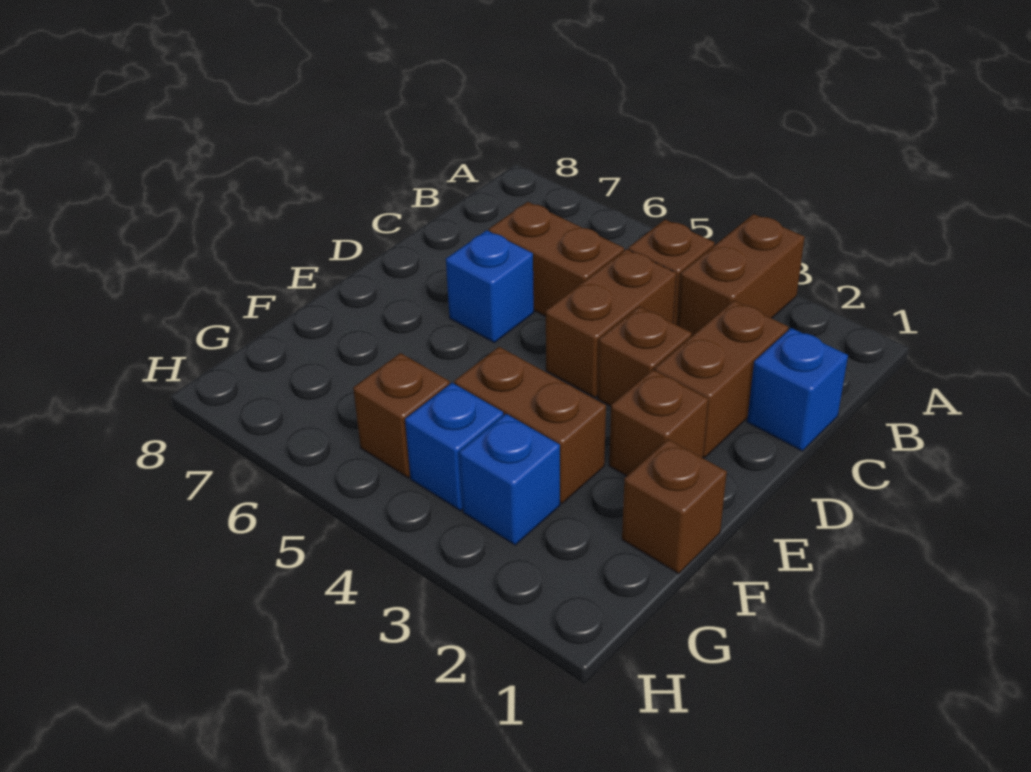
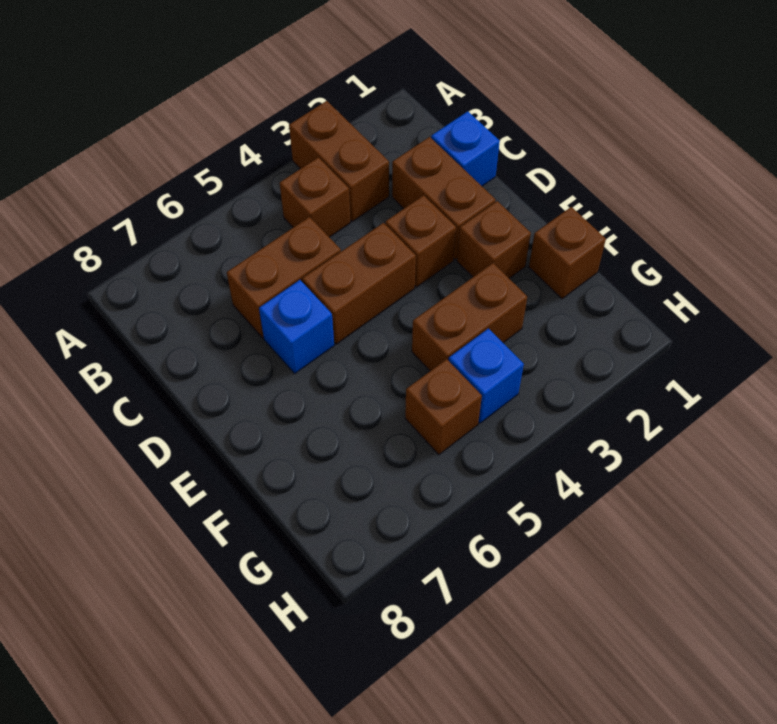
brown 1x2 brick [546,249,676,398] -> brown 1x2 brick turned to [302,223,416,344]
blue 1x1 brick [459,414,560,545] -> none

